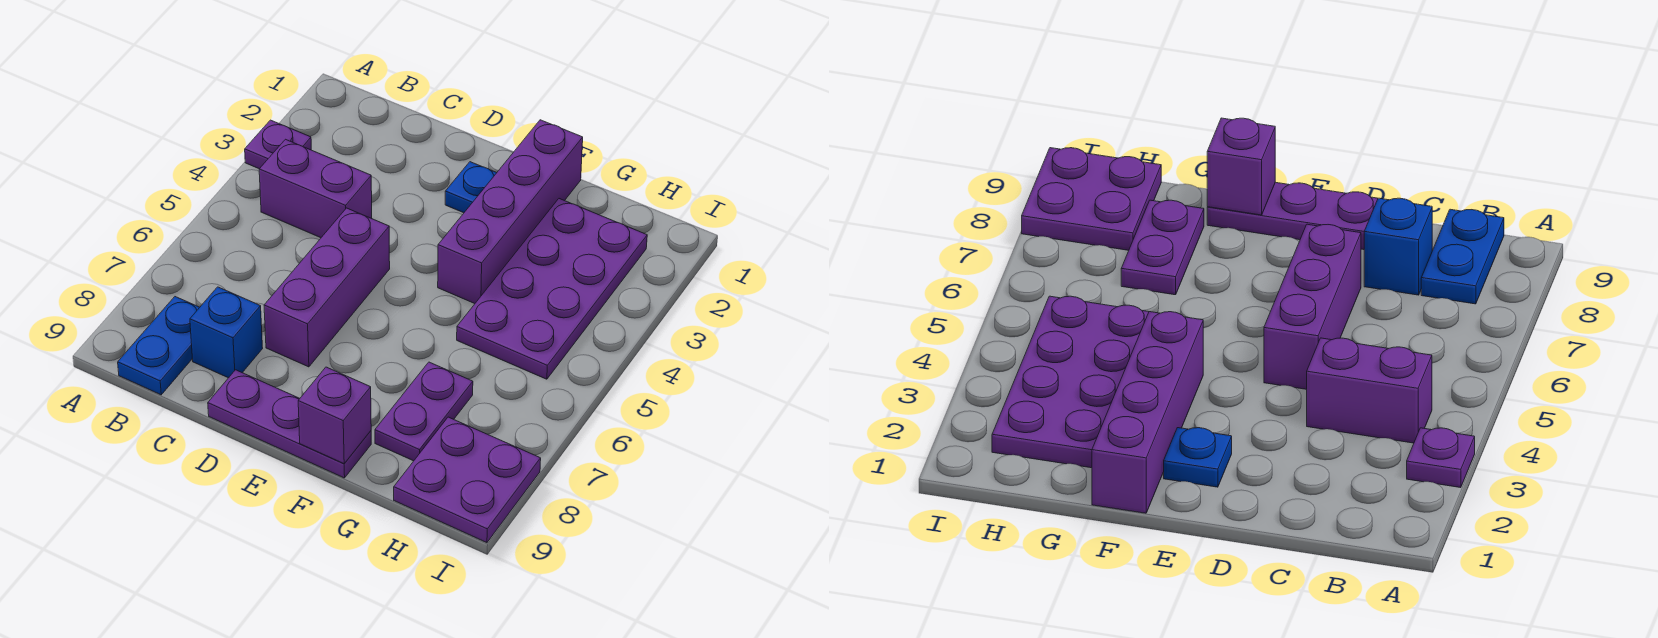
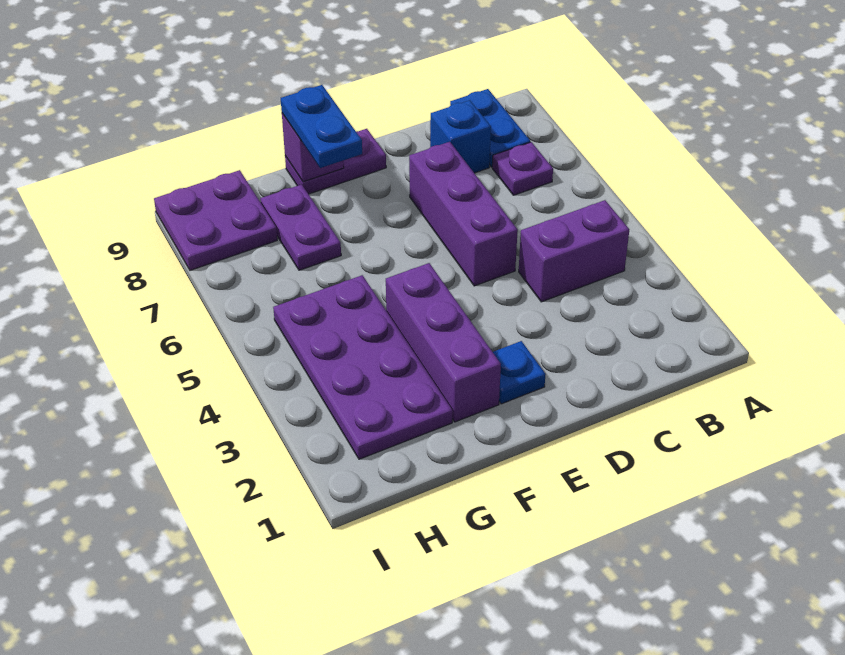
purple 1x1 plate [245,120,311,169] -> purple 1x1 plate moved to [492,142,553,195]
purple 1x3 plate [208,370,371,478] -> purple 1x2 plate [285,129,386,194]
purple 1x4 brick [438,120,583,304] -> purple 1x3 brick [386,263,501,422]
none -> blue 1x2 plate [281,85,362,168]

